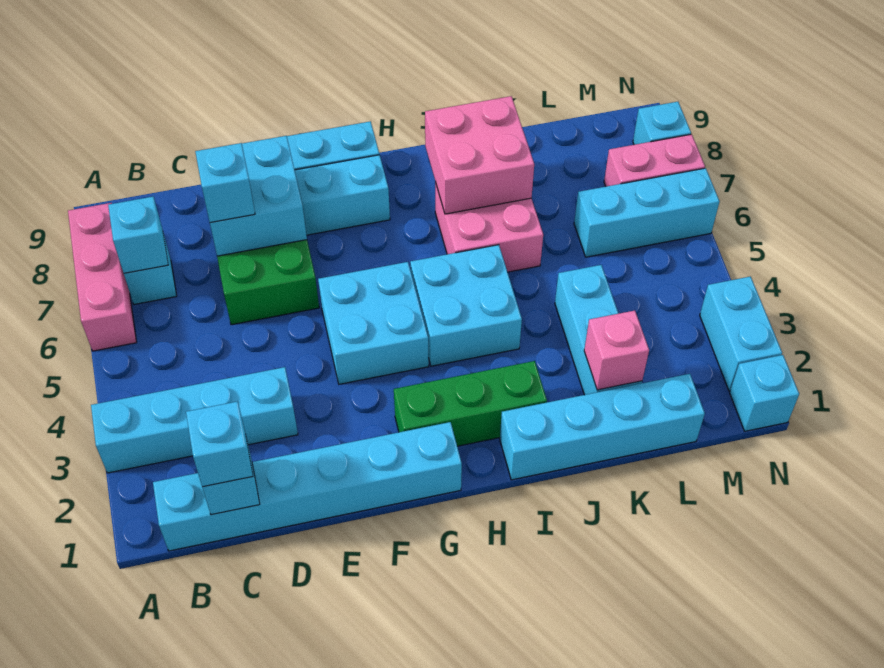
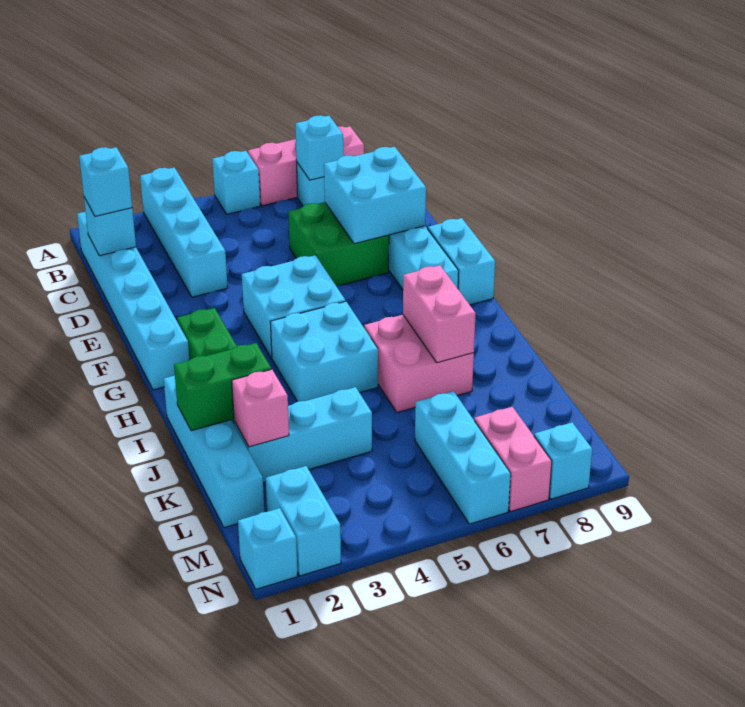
cyan 1x1 brick [195,143,255,223] -> cyan 1x1 brick moved to [212,151,260,214]
pink 2x2 brick [425,96,534,214] -> pink 1x2 brick [403,265,476,363]
none -> green 1x2 brick [174,343,271,431]
cyan 1x2 brick [700,277,782,391] -> cyan 1x2 brick turned to [266,466,341,576]

